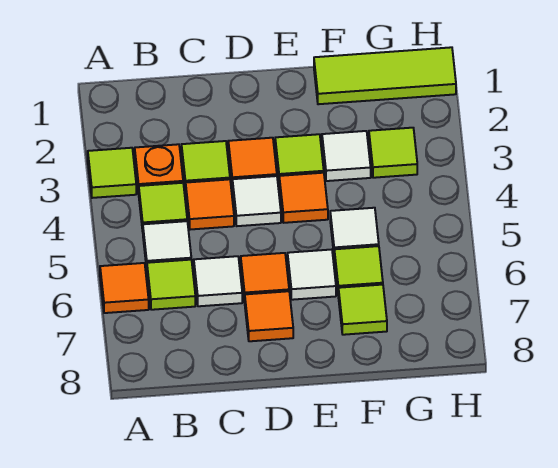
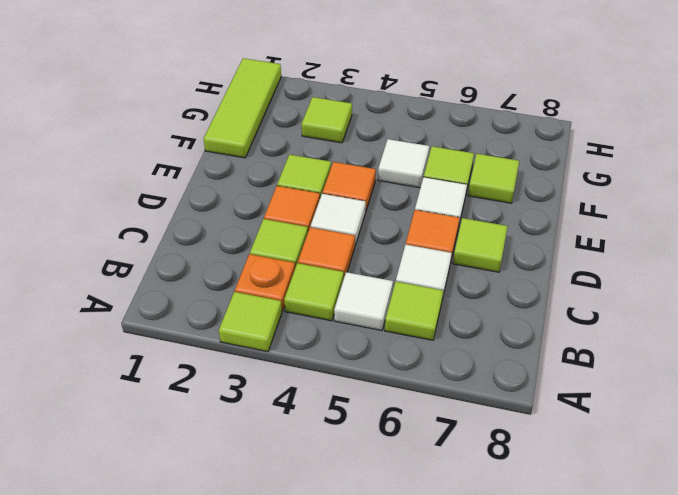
orange 1x1 tile [100,263,149,313] -> none
orange 1x1 tile [245,291,293,341] -> lime 1x1 tile [453,218,508,272]
white 1x1 tile [322,131,371,181] -> none

